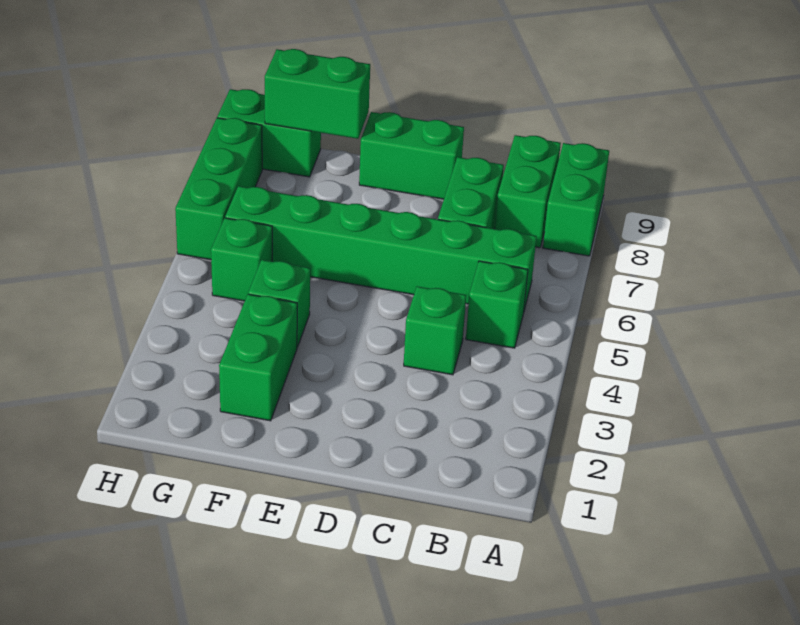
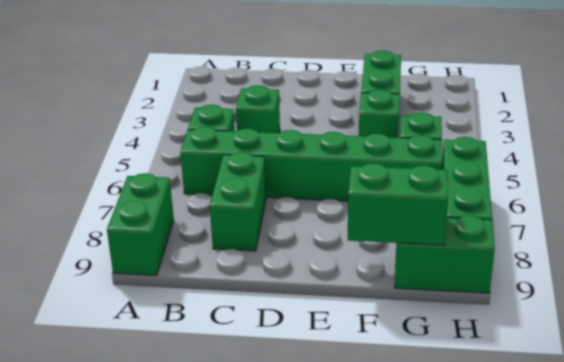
green 1x2 brick [495,135,561,248] -> none
green 1x2 brick [359,112,464,199] -> none

